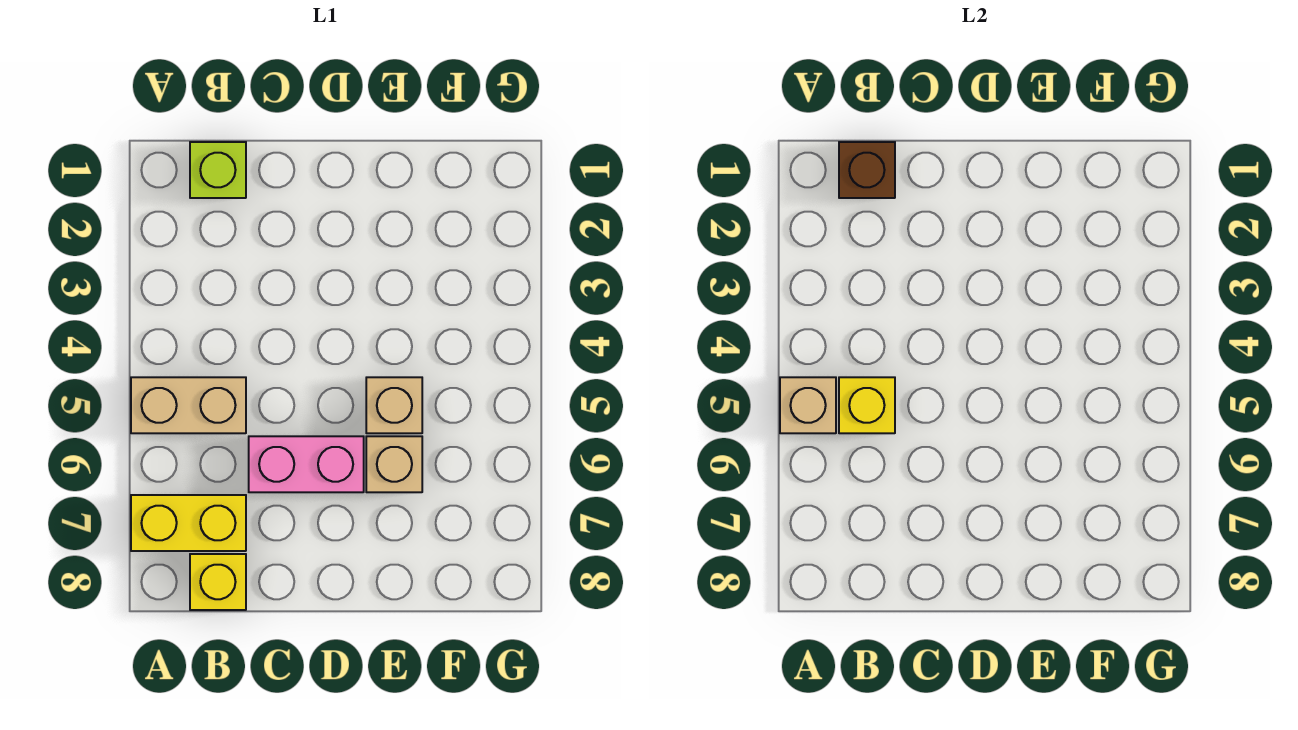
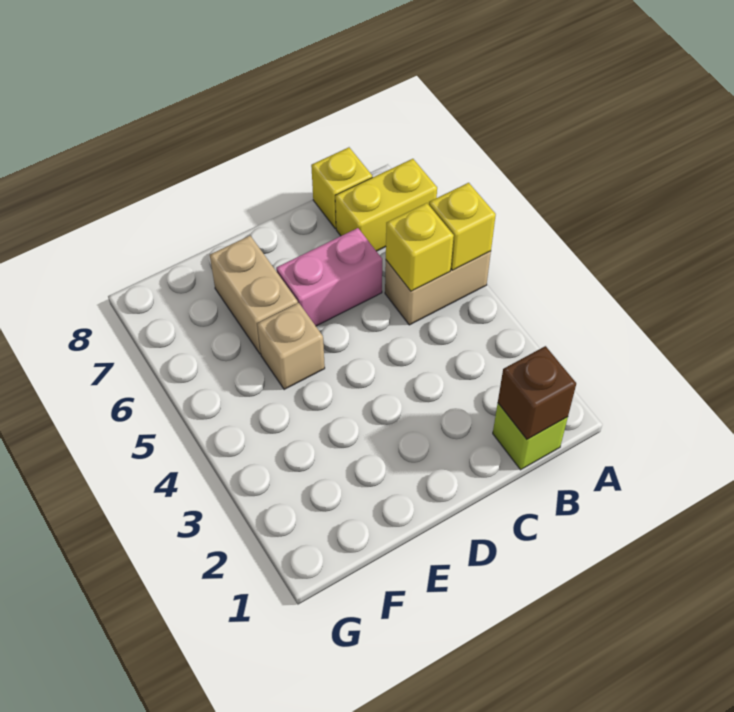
tan 1x1 brick [780,377,836,433] -> yellow 1x1 brick [429,183,496,270]
tan 1x1 brick [366,436,422,492] -> tan 1x2 brick [210,236,298,354]

